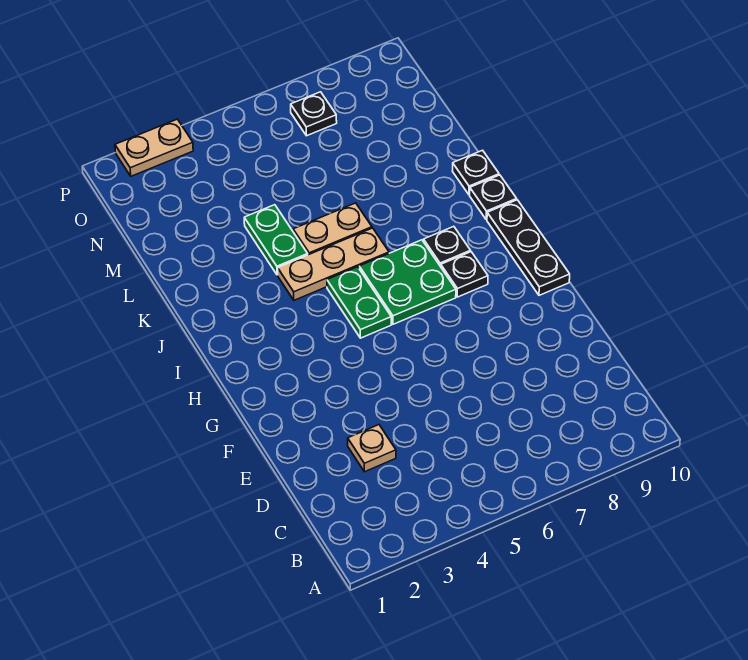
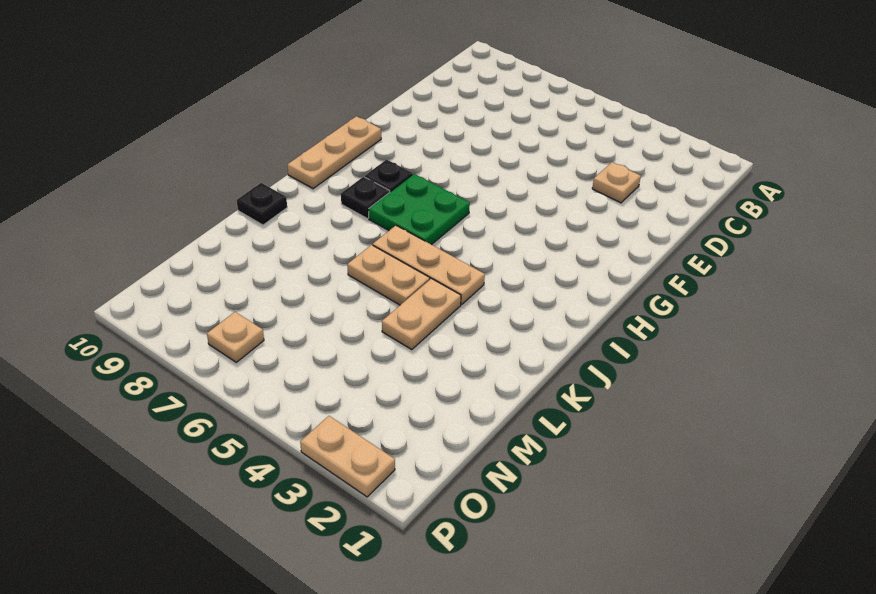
black 1x3 plate [487,200,570,295] -> tan 1x3 plate [287,116,381,189]
green 1x2 plate [327,267,391,338] -> none
black 1x1 plate [470,175,517,220] -> none
green 1x2 plate [244,205,308,275] -> tan 1x2 plate [382,278,461,350]
black 1x1 plate [291,92,337,136] -> tan 1x1 plate [207,312,264,362]

